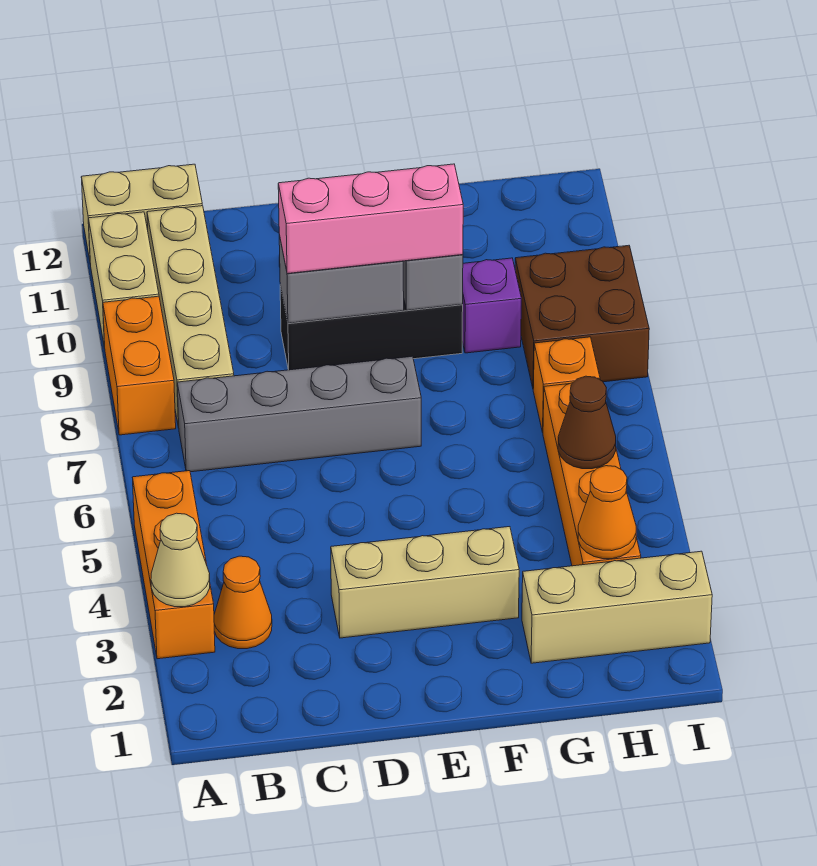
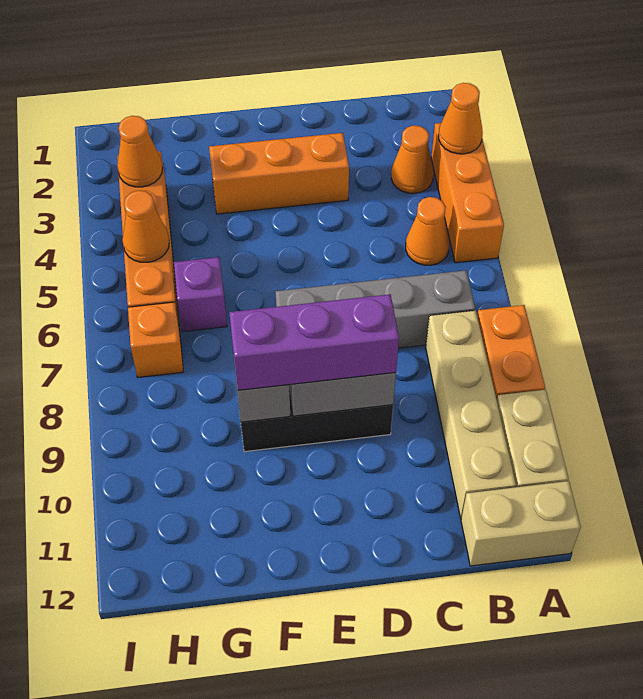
tan 1x1 cone [151,513,210,607] -> orange 1x1 cone [439,83,483,154]
none -> orange 1x1 cone [406,197,450,265]
tan 1x3 brick [331,527,519,638] -> orange 1x3 brick [209,133,349,214]
pink 1x3 brick [278,164,463,274] -> purple 1x3 brick [229,294,399,390]
tan 1x3 brick [522,551,712,663] -> none
purple 1x1 brick [462,258,521,353] -> purple 1x1 brick moved to [174,257,227,332]
brown 1x1 cone [558,376,616,469] -> orange 1x1 cone [122,190,169,262]
brown 2x2 brick [515,245,649,388] -> none

